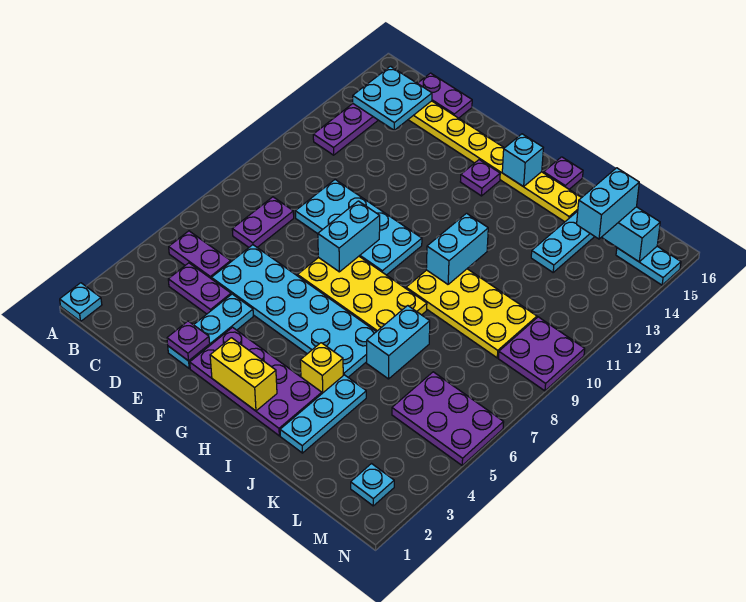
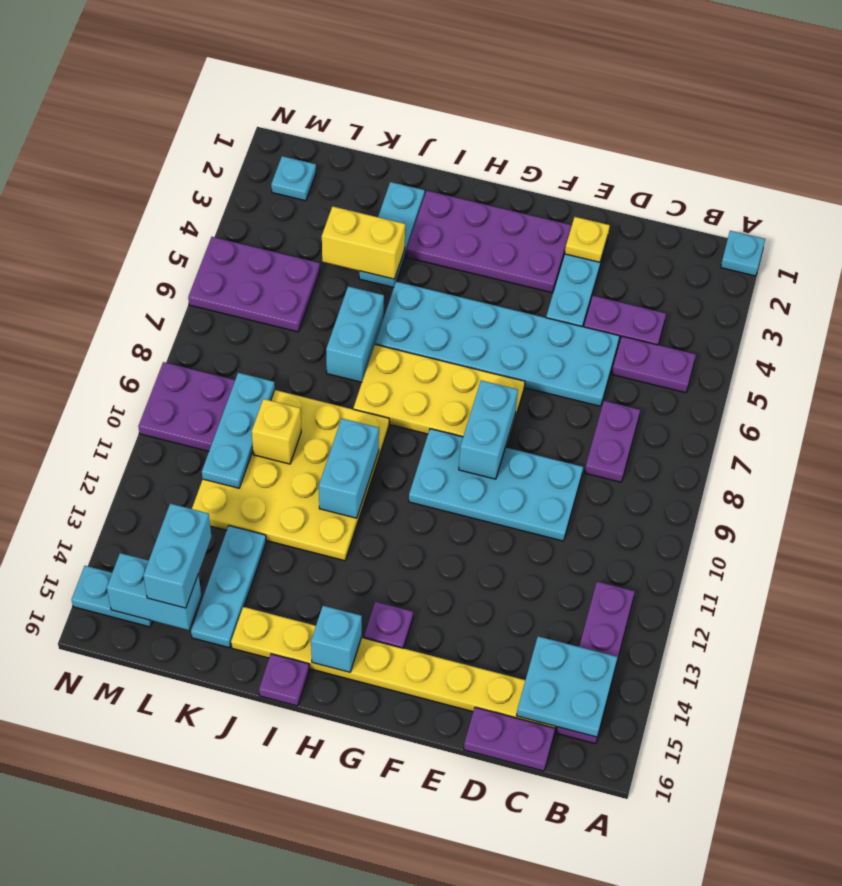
purple 1x1 plate [167,321,210,361] -> yellow 1x1 plate [565,217,610,262]
yellow 1x2 brick [210,338,277,411] -> yellow 1x2 brick moved to [322,206,405,279]
yellow 1x1 brick [300,343,343,393] -> yellow 1x1 brick moved to [252,399,301,464]
yellow 2x4 plate [406,269,537,358] -> yellow 4x4 plate [192,390,389,561]
none -> cyan 1x3 plate [202,373,275,488]

